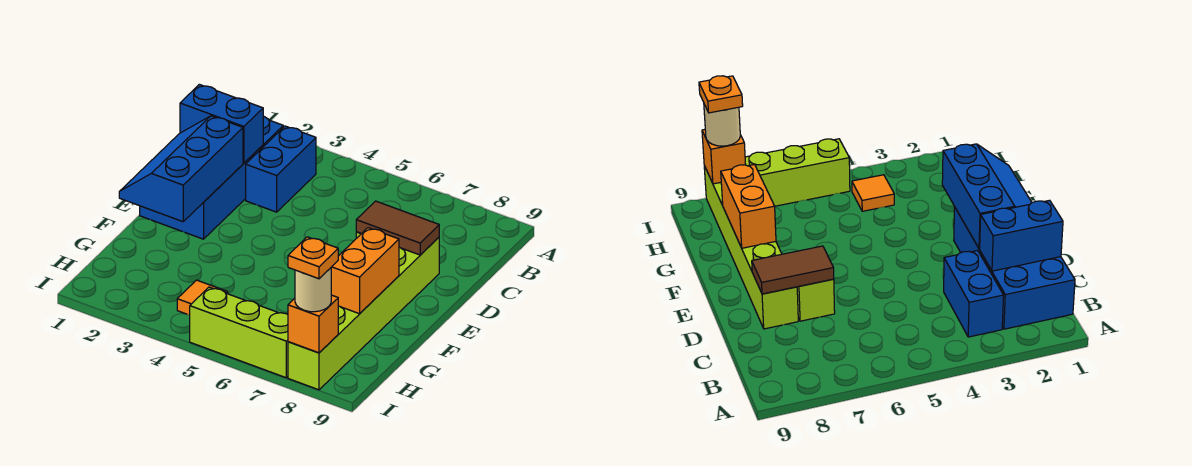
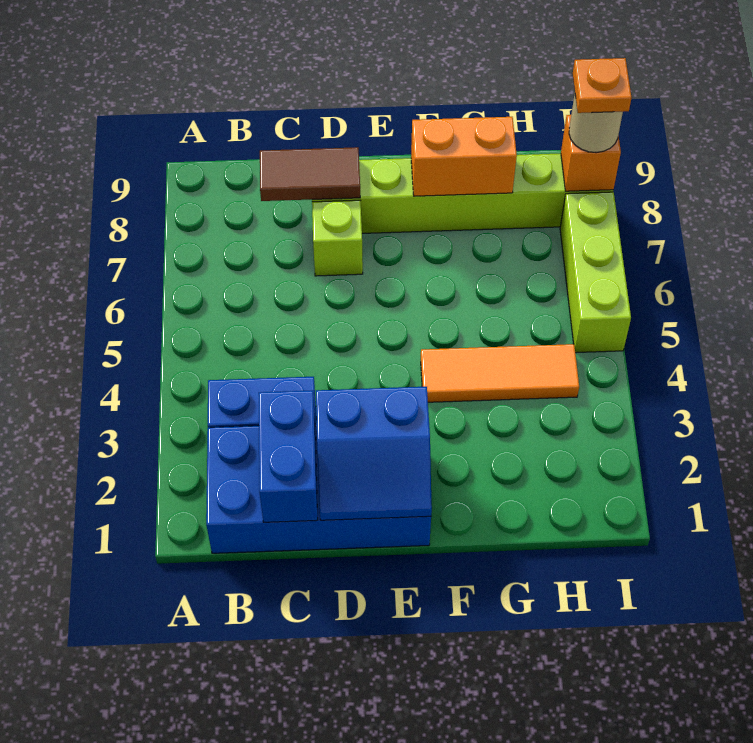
blue 2x3 slope [119,116,243,222] -> blue 2x2 slope [316,387,432,520]
brown 1x2 tile [356,201,439,255] -> brown 1x2 tile turned to [260,147,360,201]
orange 1x1 tile [177,280,228,315] -> orange 1x3 tile [421,344,579,402]

